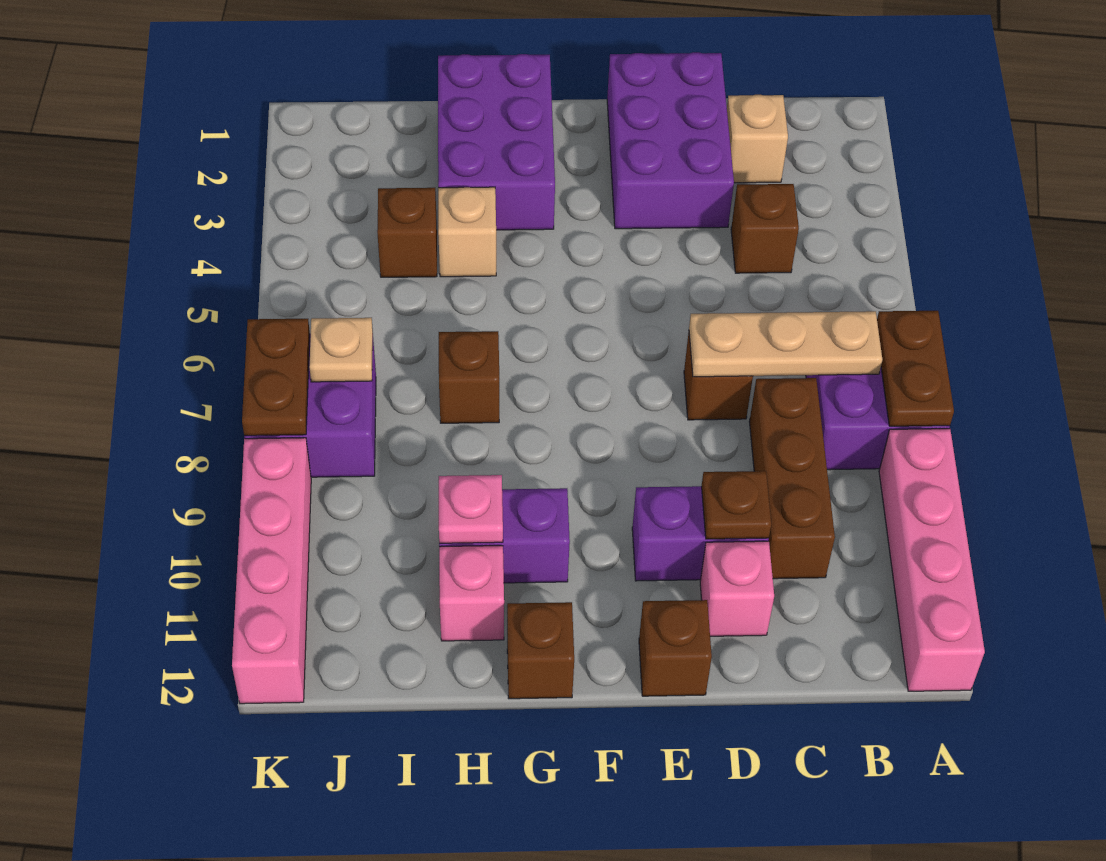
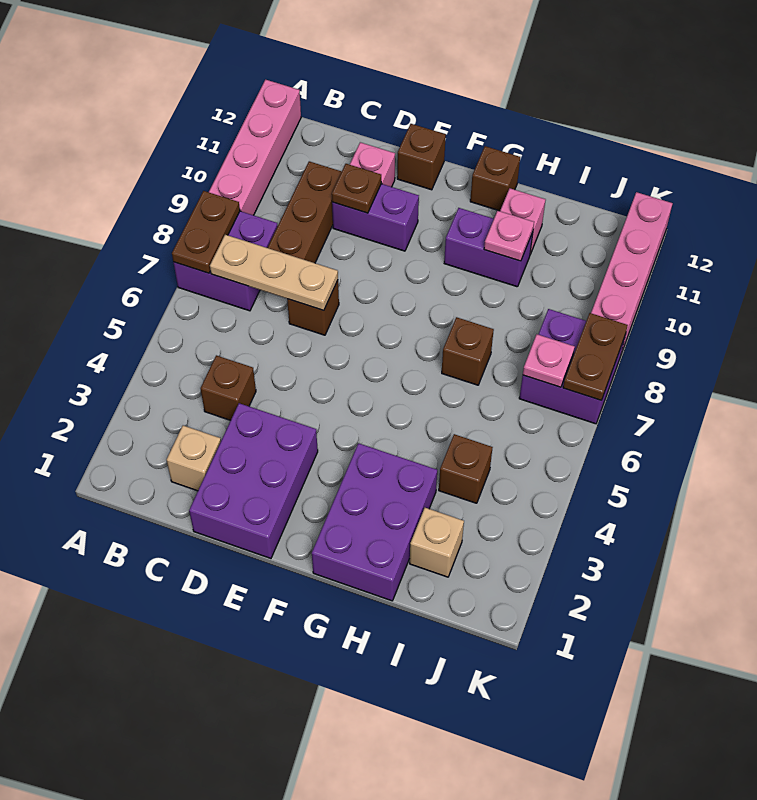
tan 1x1 brick [438,187,496,277] -> tan 1x1 brick moved to [410,508,464,577]
tan 1x1 plate [309,318,373,382] -> pink 1x1 plate [523,334,575,387]

